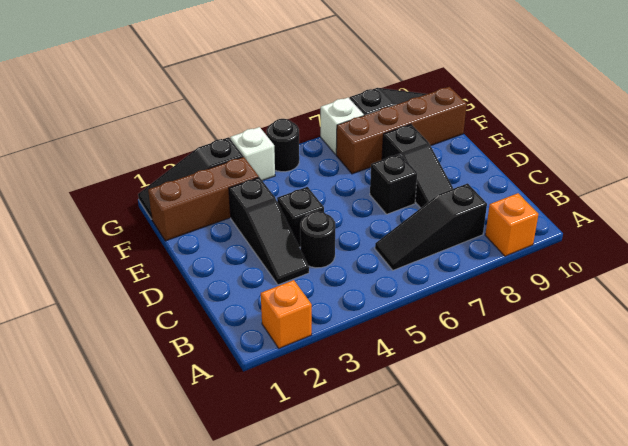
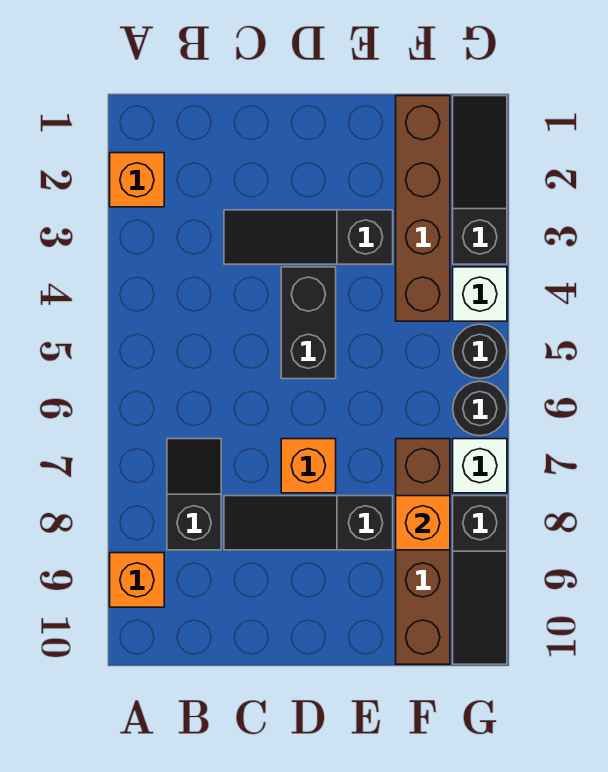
black 1x3 slope [375,183,487,270] -> black 1x2 slope [167,439,221,550]
black 1x1 round brick [300,211,335,268] -> black 1x1 round brick moved to [453,381,507,436]
black 1x1 brick [277,187,324,247] -> black 1x2 brick [281,267,336,379]
black 1x1 brick [370,154,417,214] -> orange 1x1 brick [281,439,336,493]
brown 1x3 brick [148,157,259,241] -> brown 1x4 brick [396,96,450,321]
none -> orange 1x1 brick [396,496,450,550]

